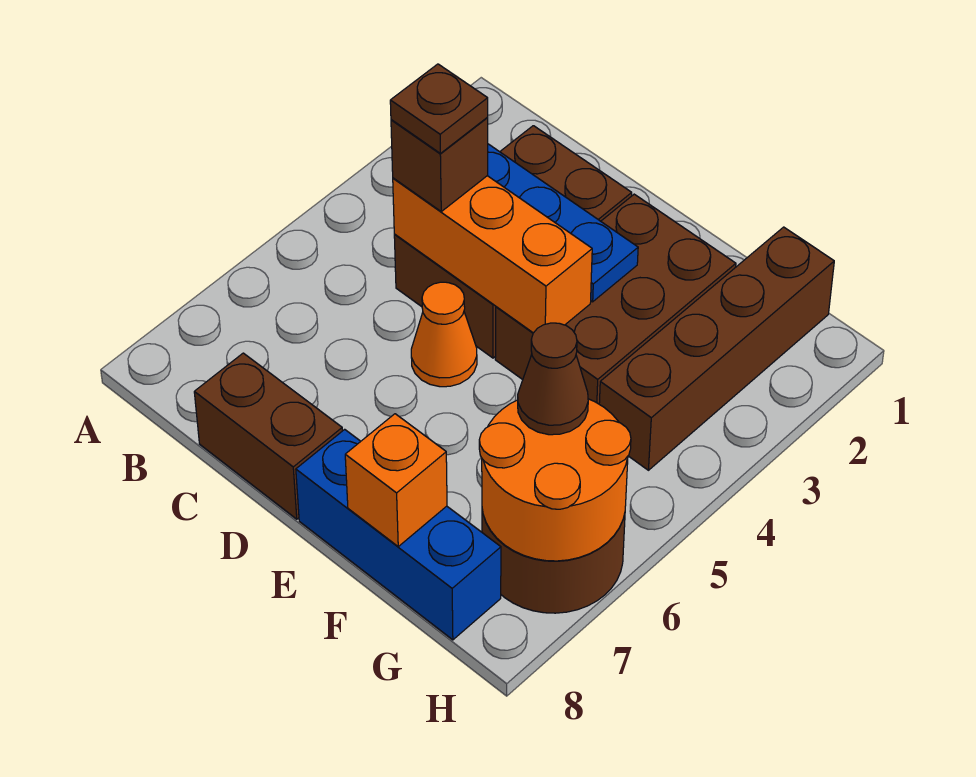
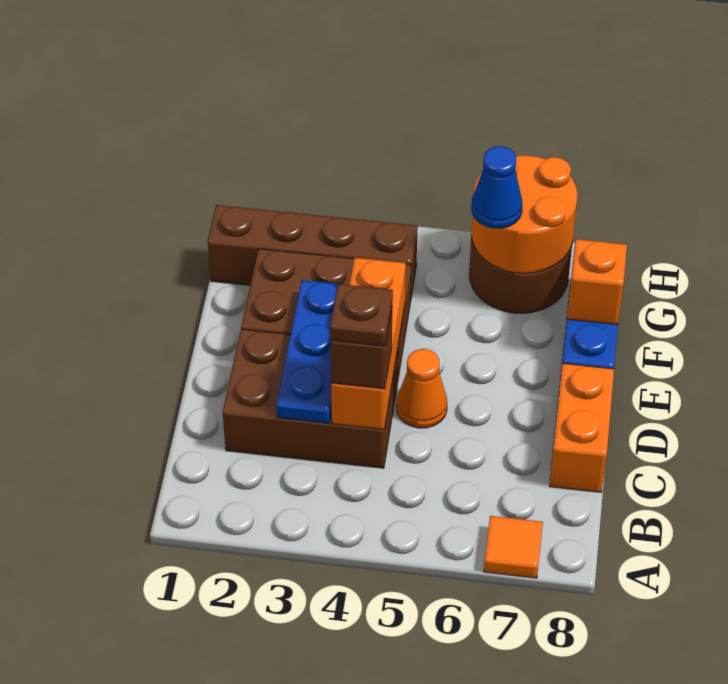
none -> orange 1x1 tile [484,516,543,578]
brown 1x2 brick [194,353,342,519] -> orange 1x2 brick [549,363,614,492]
brown 1x1 cone [518,323,588,435] -> blue 1x1 cone [471,146,522,228]

